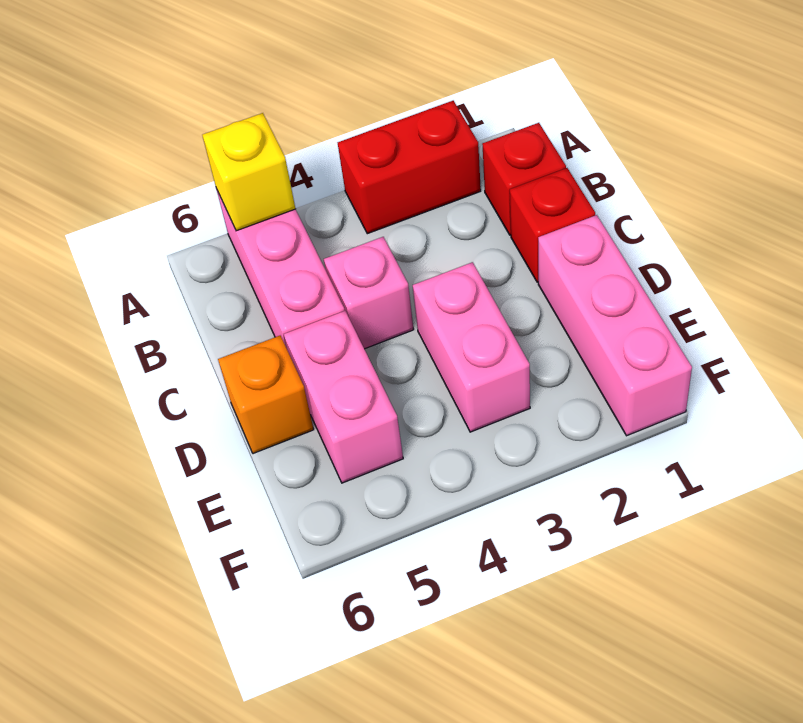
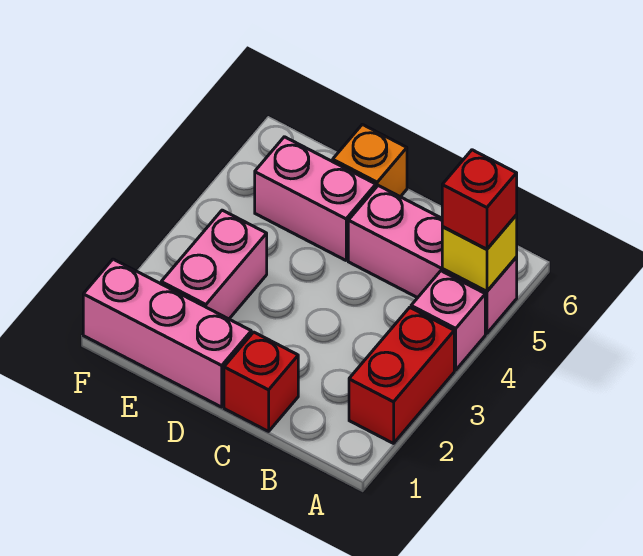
red 1x1 brick [482,123,566,235] -> red 1x1 brick moved to [442,150,517,249]
pink 1x1 brick [324,237,414,349] -> pink 1x1 brick moved to [411,271,485,370]
pink 1x2 brick [413,262,530,432] -> pink 1x2 brick turned to [161,210,267,319]

